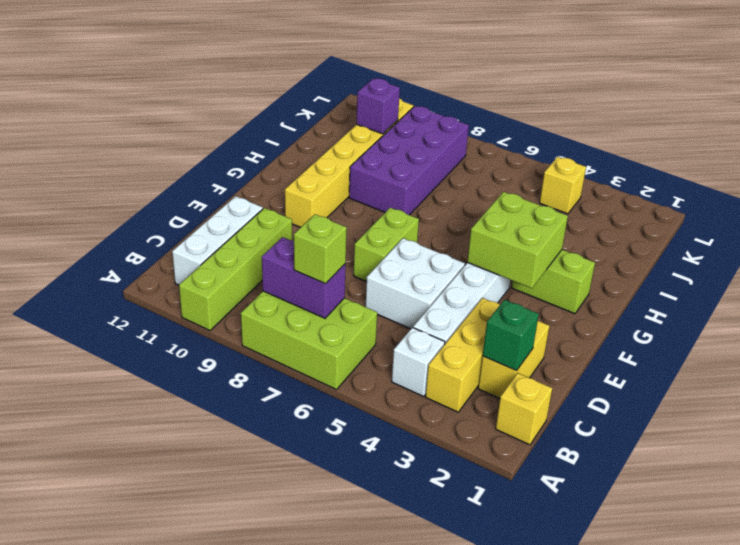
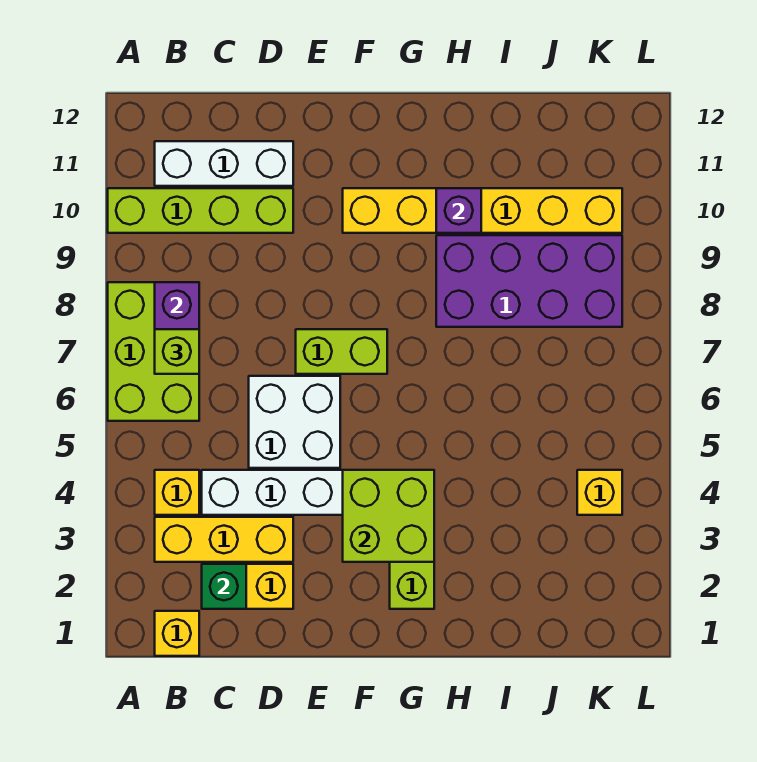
white 1x1 brick [392,328,445,397] -> yellow 1x1 brick [155,470,199,515]
purple 1x1 brick [356,78,400,134] -> purple 1x1 brick moved to [436,188,481,233]

